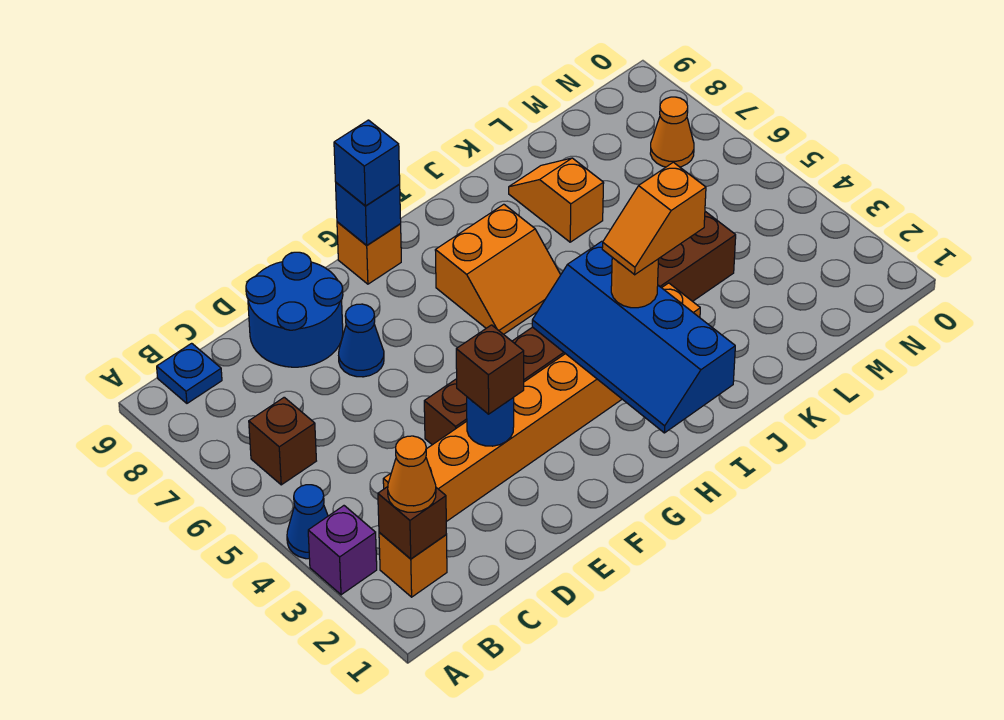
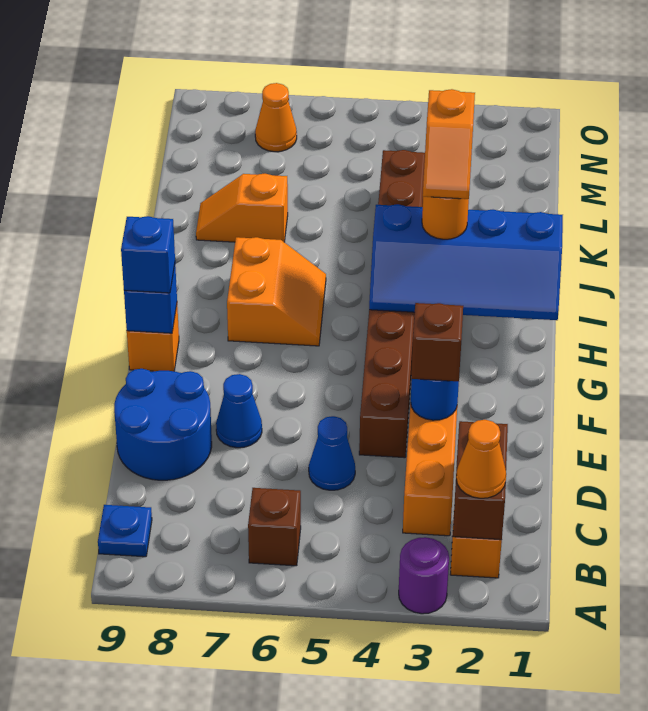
purple 1x1 brick [308,506,377,595] -> purple 1x1 round brick [399,537,449,614]
blue 1x1 cone [287,485,328,559] -> blue 1x1 cone moved to [309,416,355,490]
brown 1x1 brick [378,487,446,559] -> brown 1x2 brick [453,421,508,540]

